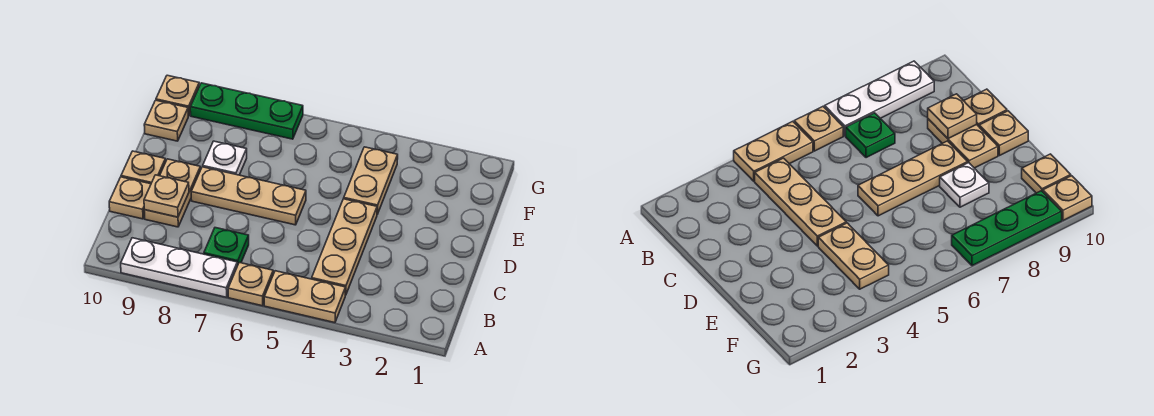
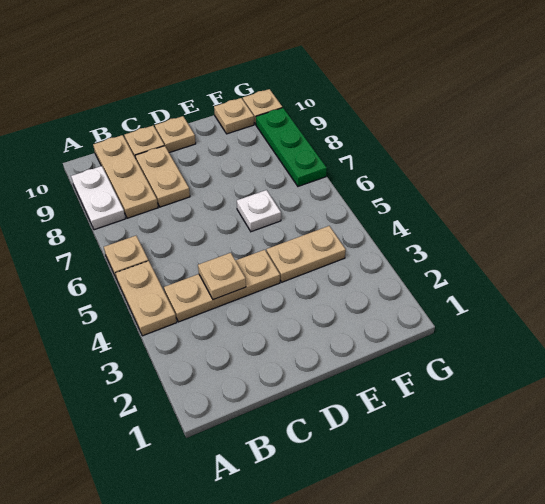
white 1x3 plate [121,238,237,297] -> white 1x2 plate [71,166,126,230]
green 1x1 plate [204,228,249,266] -> none
tan 1x2 plate [144,159,200,227] -> tan 1x2 plate turned to [135,146,190,207]
tan 1x1 plate [144,175,189,217] -> tan 1x1 plate moved to [198,253,246,300]
tan 1x3 plate [191,167,306,225] -> tan 1x3 plate moved to [93,135,158,218]
white 1x1 plate [203,141,247,175] -> white 1x1 plate moved to [237,190,281,232]

